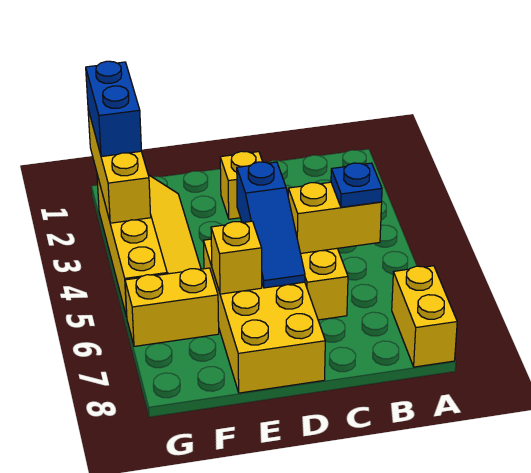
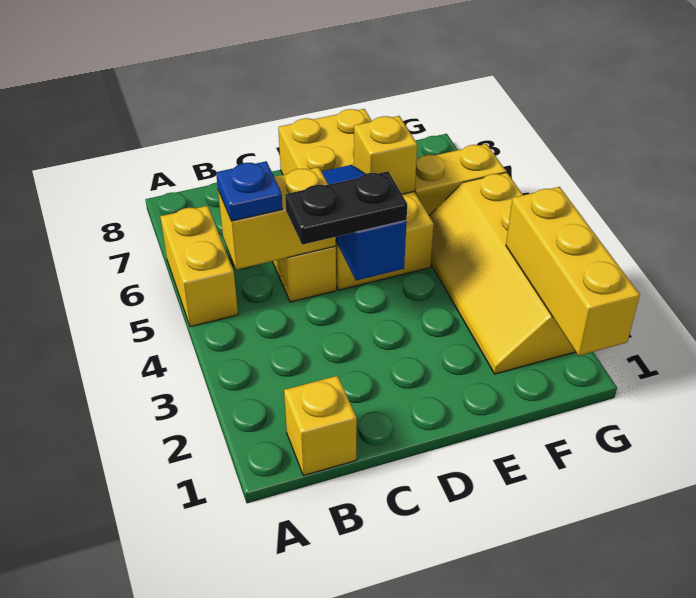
yellow 1x2 brick [392,266,457,367] -> yellow 1x2 brick moved to [160,206,238,327]
none -> black 1x2 plate [285,171,407,245]
yellow 1x1 brick [220,151,263,219] -> yellow 1x1 brick moved to [284,376,357,476]
blue 1x2 brick [86,61,141,157] -> none

